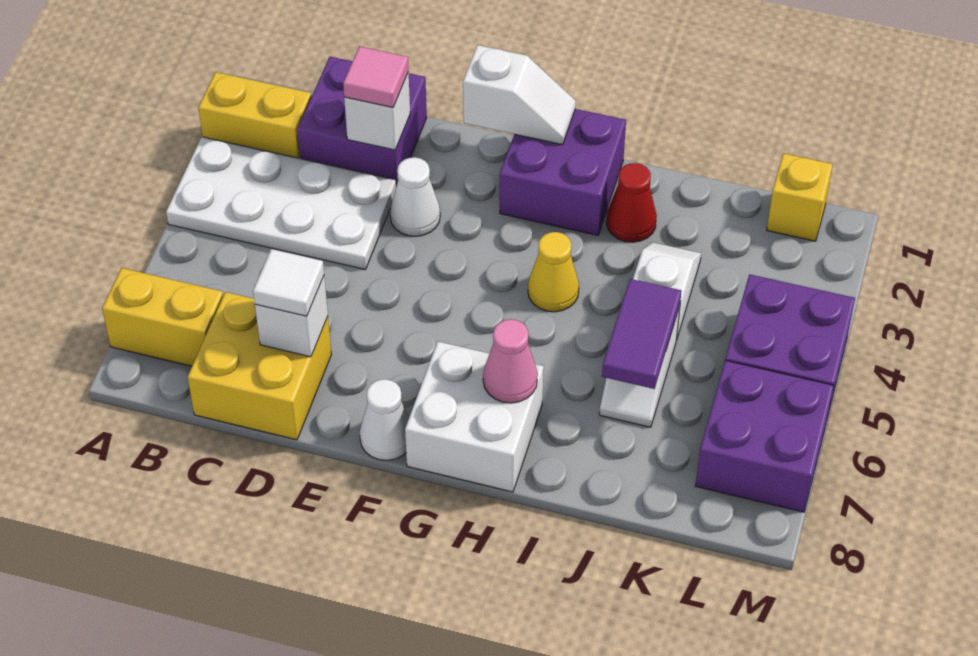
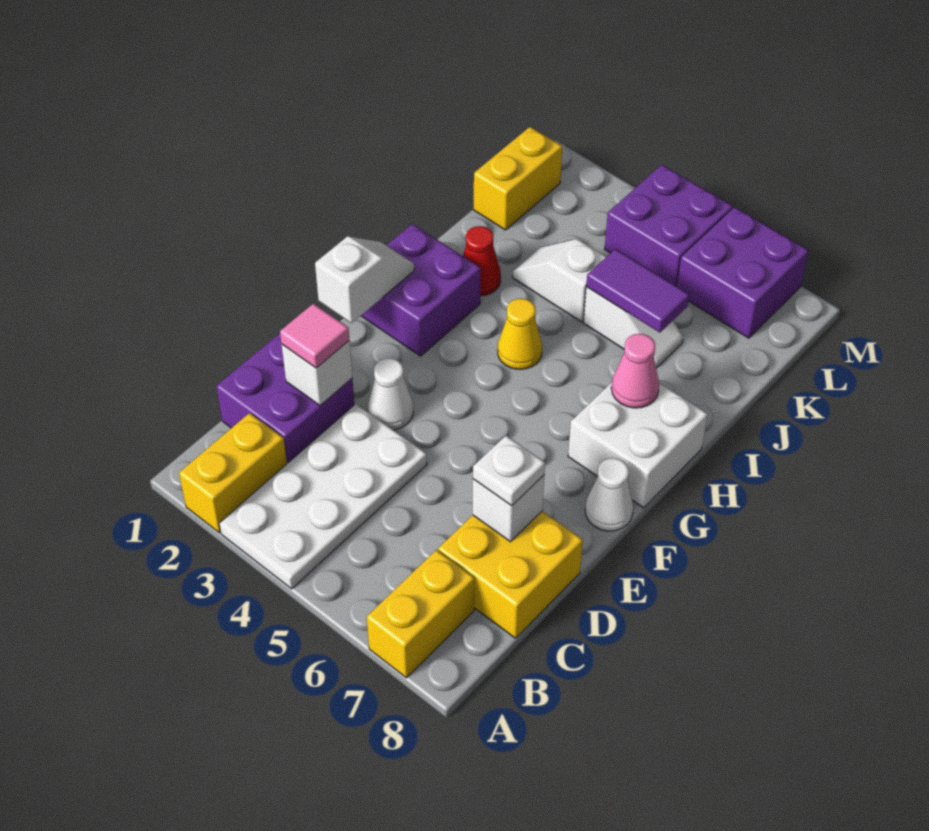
white 1x1 tile [253,249,324,316] -> white 1x1 plate [473,436,545,506]
yellow 1x1 brick [767,153,833,241] -> yellow 1x2 brick [474,127,562,230]

